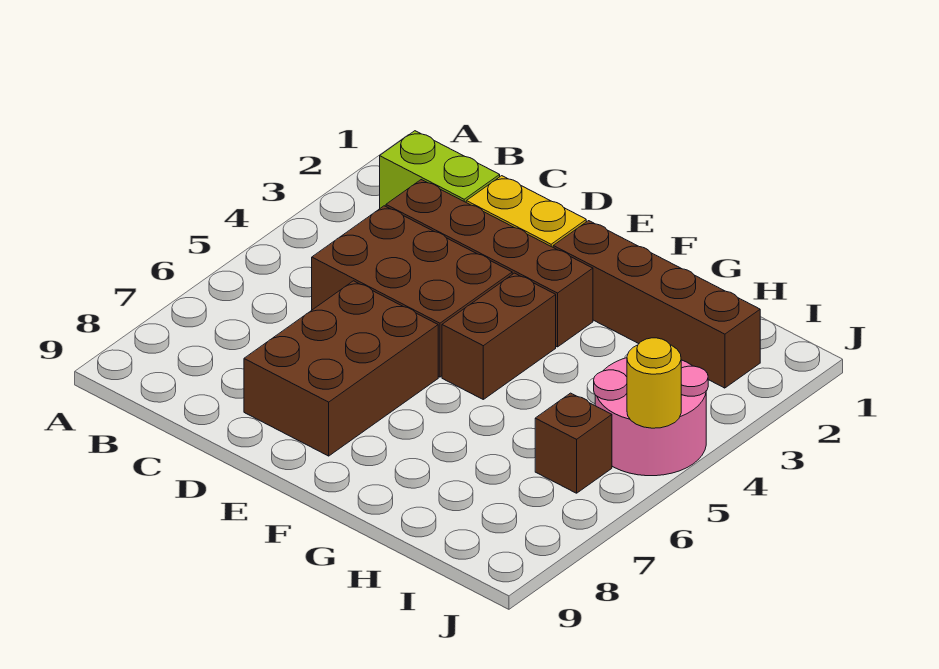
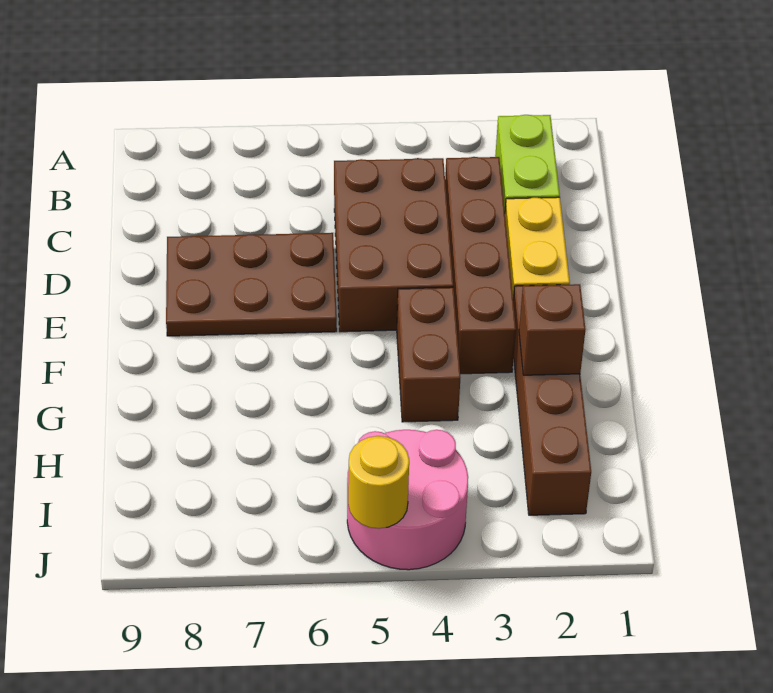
brown 2x3 brick [244,281,438,456] -> brown 2x3 plate [166,233,337,336]
brown 1x2 brick [442,273,556,399] -> brown 1x2 brick turned to [397,287,460,422]
brown 1x1 brick [535,393,612,493] -> brown 1x1 brick moved to [519,284,586,375]

